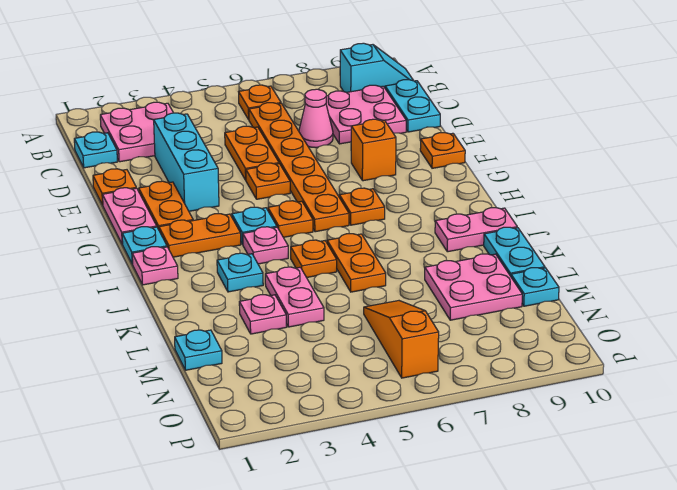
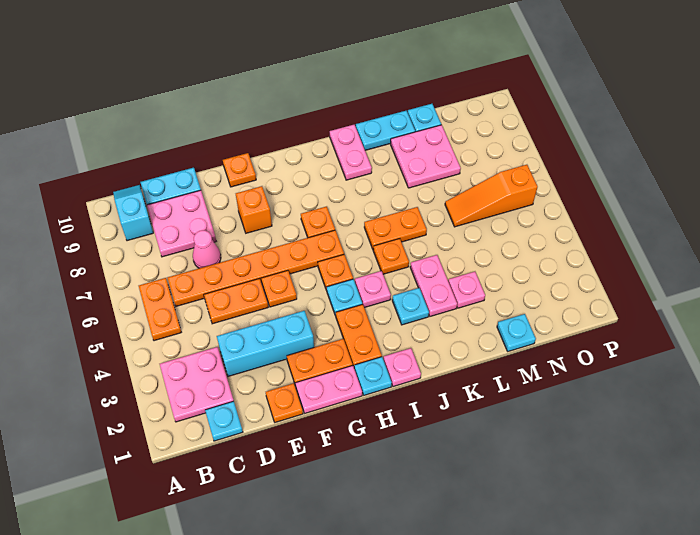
orange 1x1 plate [239,85,281,120] -> orange 1x2 plate [139,278,181,341]
pink 1x2 plate [265,267,324,327] -> pink 1x2 plate turned to [410,255,457,316]

